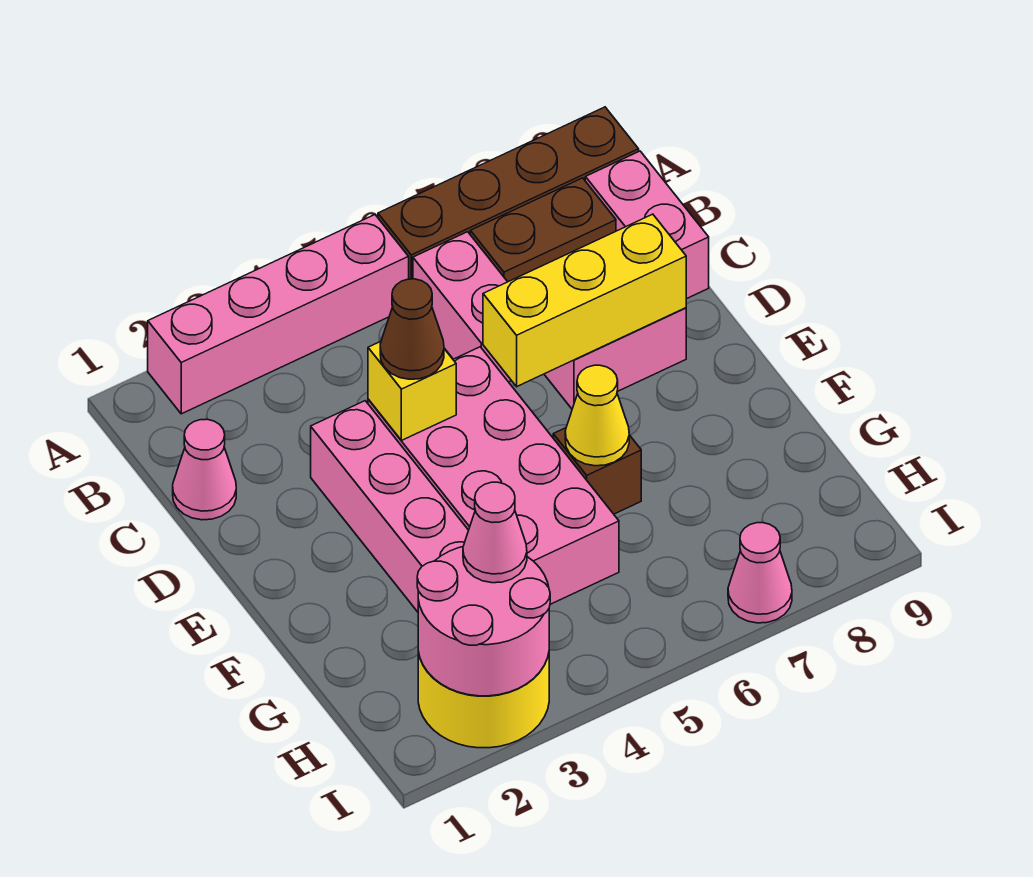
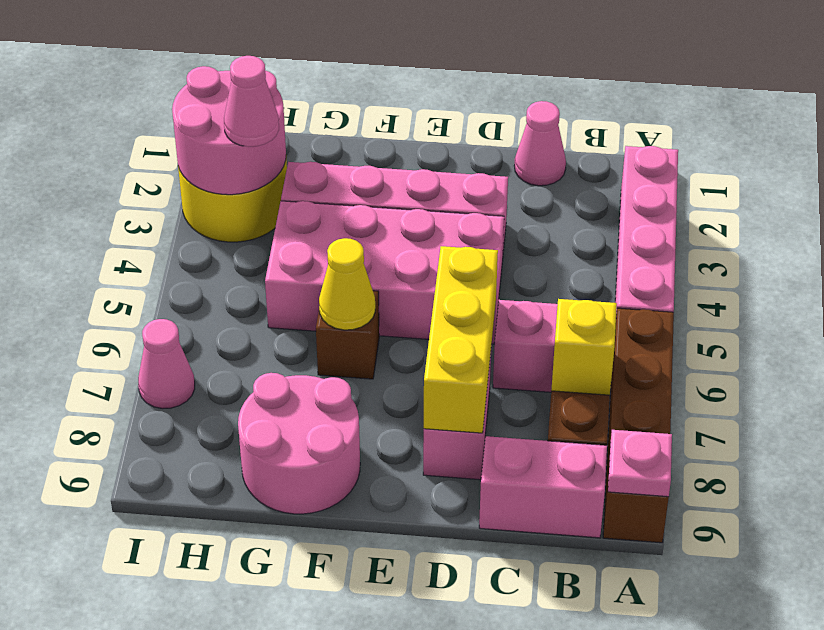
none -> pink 1x1 plate [608,430,672,497]
yellow 1x1 brick [368,341,456,440] -> yellow 1x1 brick moved to [551,299,617,395]
brown 1x1 cone [380,279,444,379] -> none
none -> pink 2x2 round brick [238,373,360,514]

